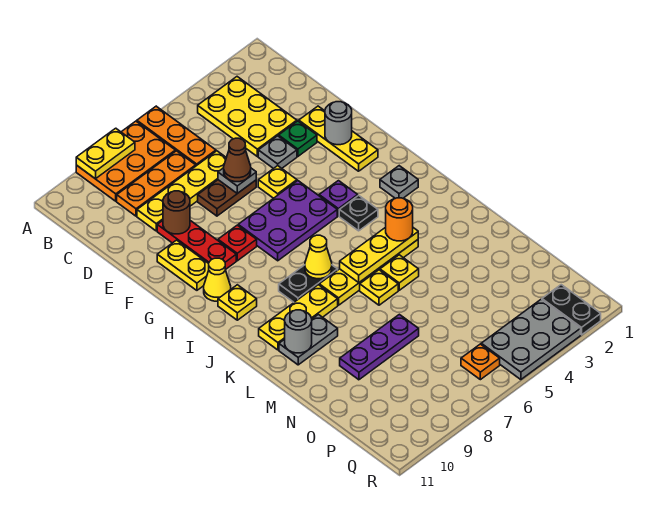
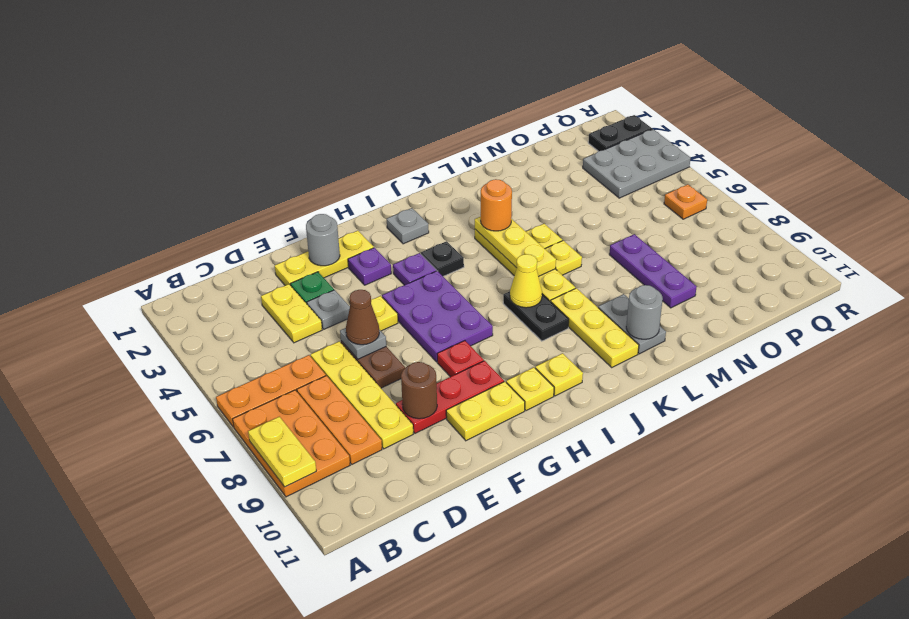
yellow 2x3 plate [198,77,297,156] -> yellow 1x2 plate [261,284,322,343]
none -> purple 1x1 plate [348,248,391,285]
yellow 1x1 cone [204,258,231,301] -> yellow 1x1 plate [506,367,554,411]
grey 2x3 plate [481,300,581,380] -> grey 2x3 plate turned to [583,129,691,198]

